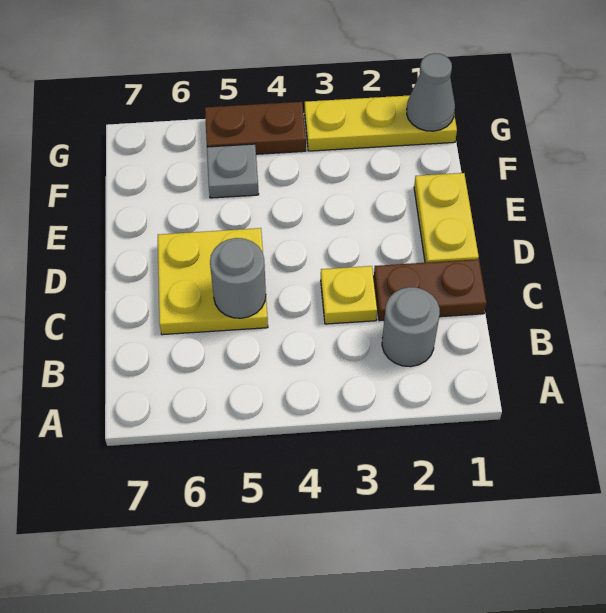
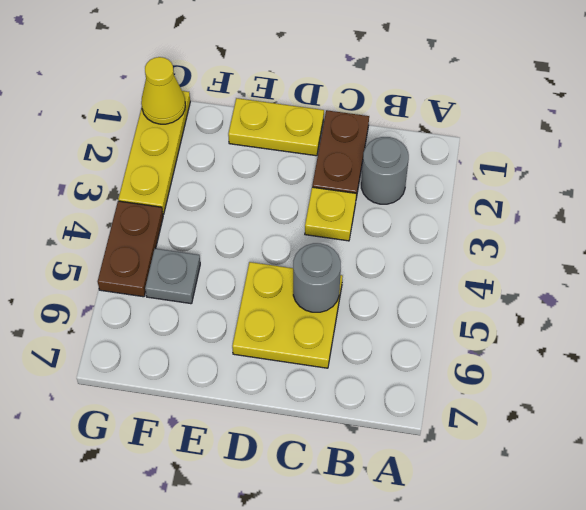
grey 1x1 cone [407,53,455,131] -> yellow 1x1 cone [141,57,185,124]

